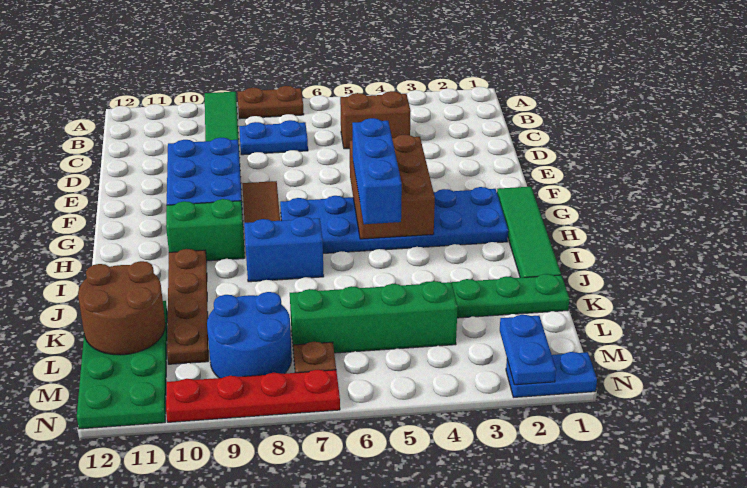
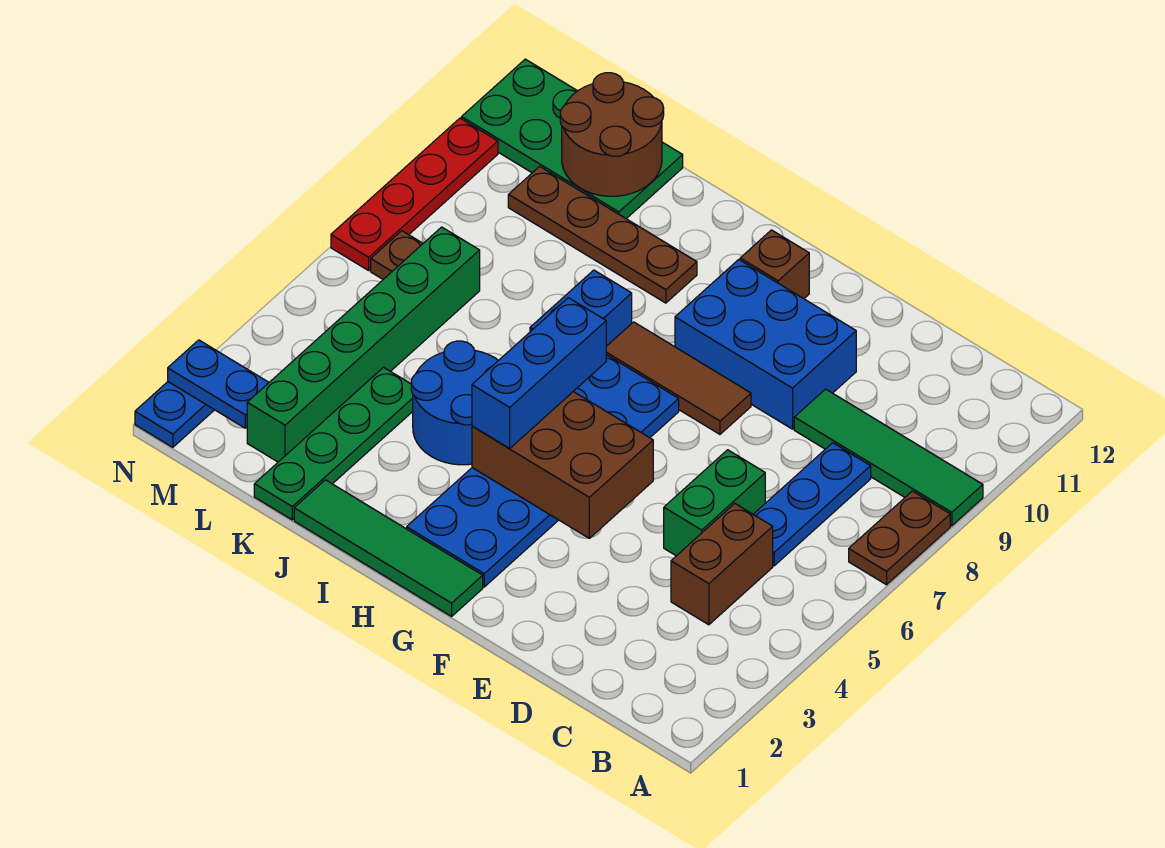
blue 1x2 plate [239,120,308,155] -> blue 1x3 plate [753,443,871,566]
blue 1x3 brick [352,118,402,224] -> blue 1x3 brick turned to [472,298,606,449]
none -> brown 1x1 brick [740,230,809,299]
green 1x2 brick [166,199,245,261] -> green 1x2 brick moved to [664,450,765,556]
green 1x4 brick [290,281,458,354] -> green 1x6 brick [247,227,480,462]
blue 2x2 round brick [207,292,292,378] -> blue 2x2 round brick moved to [411,341,498,465]

